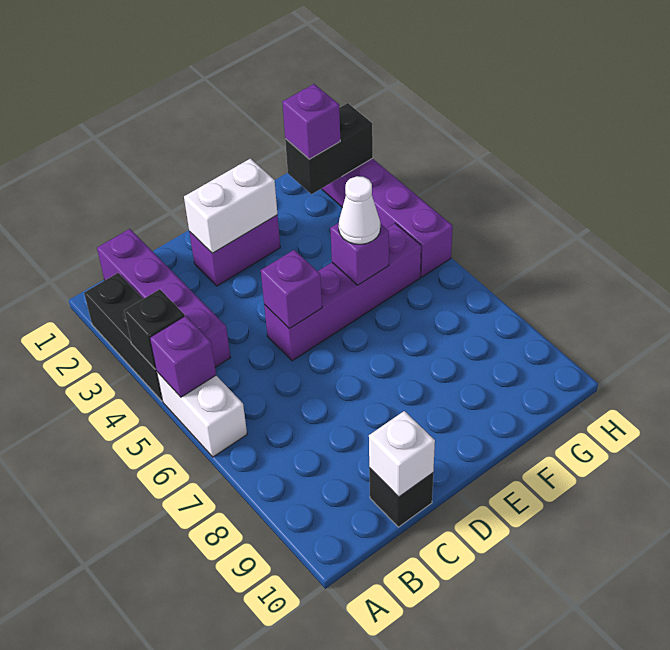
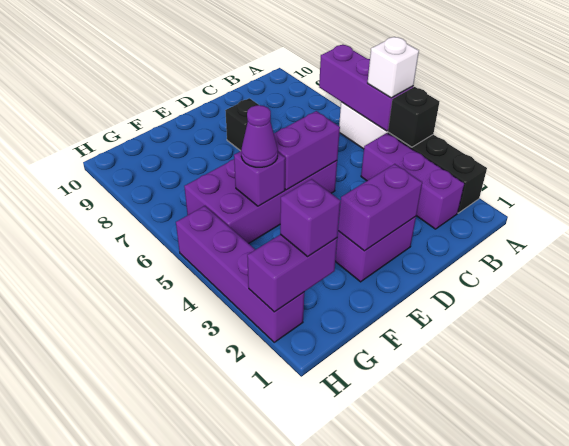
purple 1x1 brick [150,316,216,397] -> purple 1x3 brick [319,45,413,131]
purple 1x4 brick [97,229,231,367] -> purple 1x3 brick [361,133,464,229]
black 1x1 brick [369,468,433,527] -> black 1x1 brick moved to [225,98,258,151]
white 1x1 brick [369,411,435,497] -> white 1x1 brick moved to [368,37,419,98]
white 1x2 brick [184,159,278,253] -> purple 1x2 brick [338,164,422,251]
purple 1x4 brick [264,223,421,361] -> purple 2x4 brick [184,159,337,243]
purple 1x1 brick [261,250,322,329] -> purple 1x2 brick [274,111,340,190]
white 1x1 cone [339,176,380,244] -> purple 1x1 cone [241,105,278,167]
black 1x2 brick [285,103,373,194] -> purple 1x2 brick [247,234,337,312]

